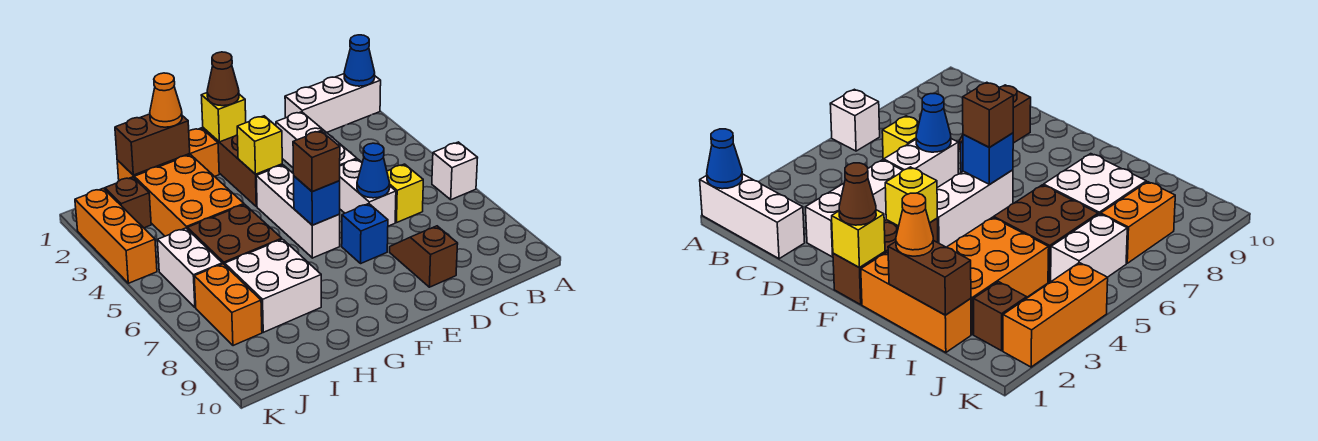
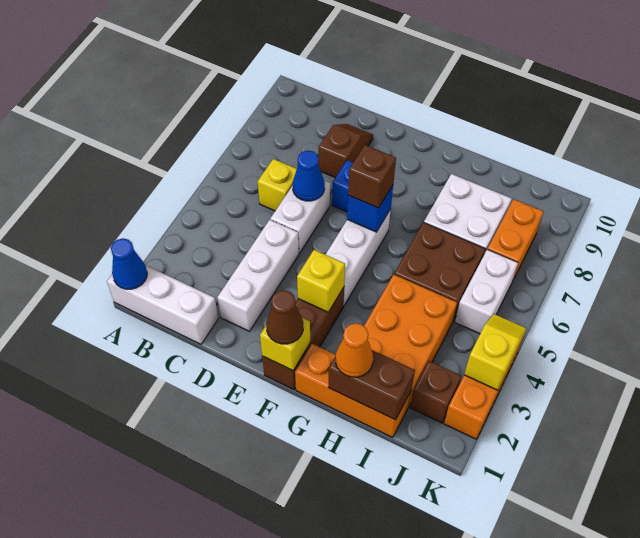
white 1x1 brick [432,142,478,200] -> none
brown 1x2 slope [390,226,458,287] -> brown 1x2 slope turned to [319,124,373,178]
none -> yellow 1x2 slope [464,314,526,390]

